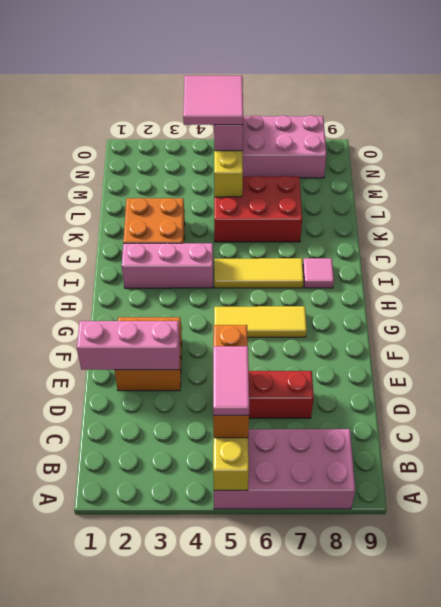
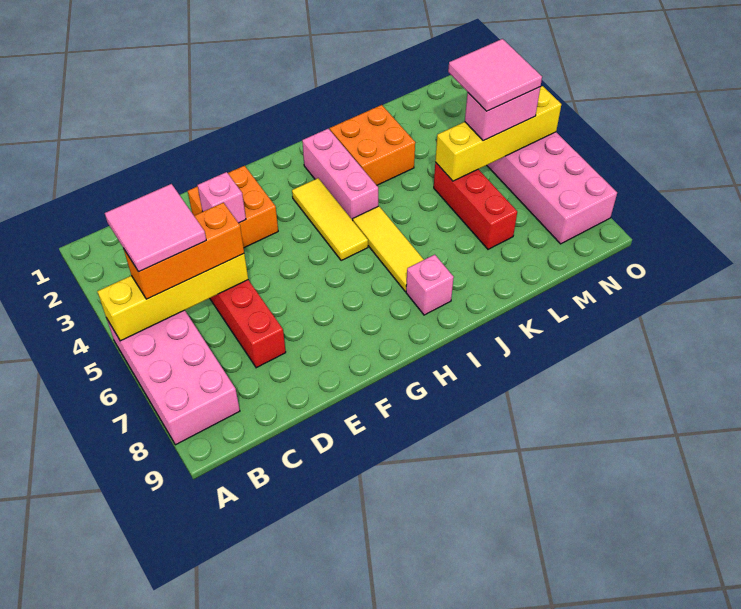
pink 1x2 tile [213,346,249,415] -> pink 2x2 tile [105,184,206,272]
pink 1x3 brick [77,321,180,370] -> pink 1x1 brick [198,172,246,223]
yellow 1x3 tile [214,306,307,337] -> yellow 1x3 tile moved to [292,178,368,261]
pink 1x1 tile [303,258,334,288] -> pink 1x1 brick [406,255,454,315]
red 2x3 brick [214,176,302,242] -> red 1x3 brick [434,162,517,249]

